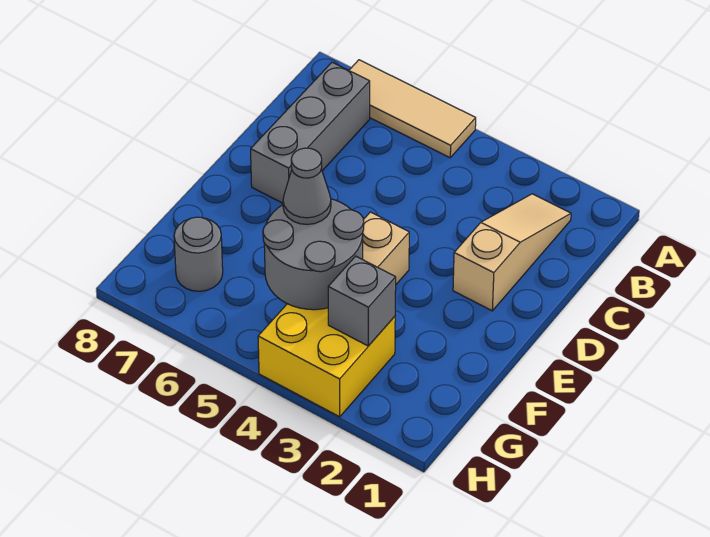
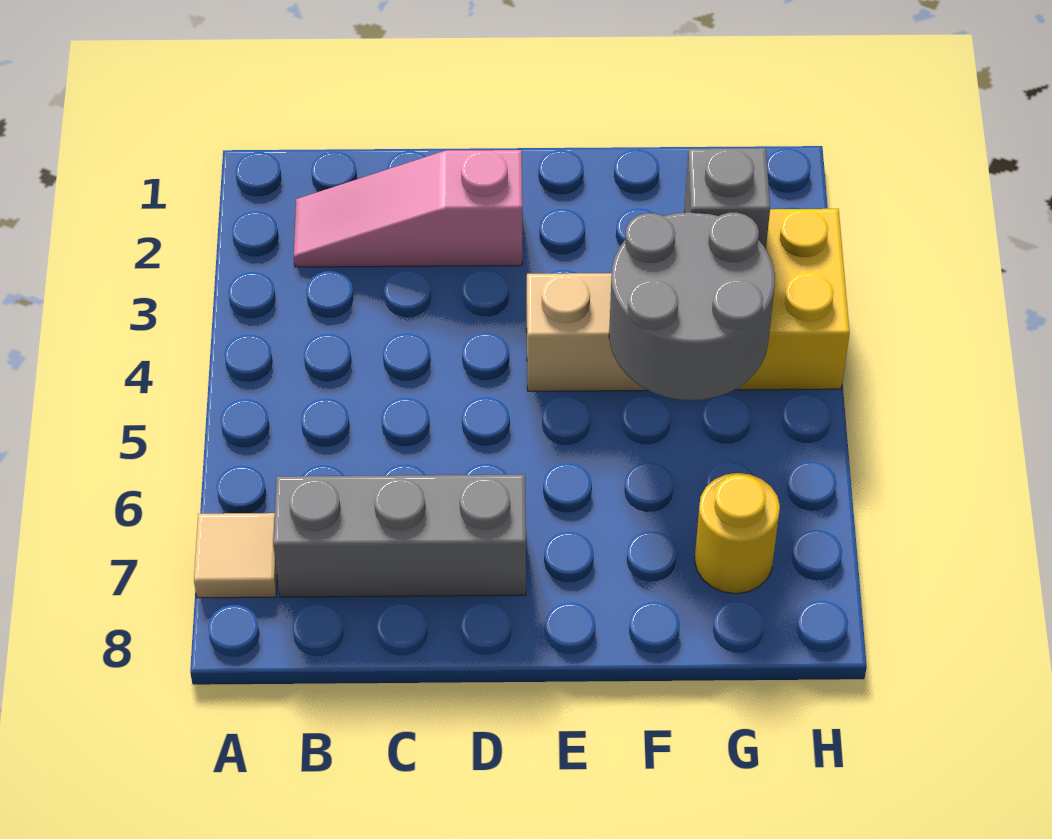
tan 1x3 tile [349,60,476,158] -> tan 1x1 tile [194,513,277,598]
tan 1x3 slope [453,194,571,311] -> pink 1x3 slope [294,150,522,267]
grey 1x1 cone [283,148,331,225] -> none
grey 1x1 round brick [174,217,223,291] -> yellow 1x1 round brick [695,473,780,594]

